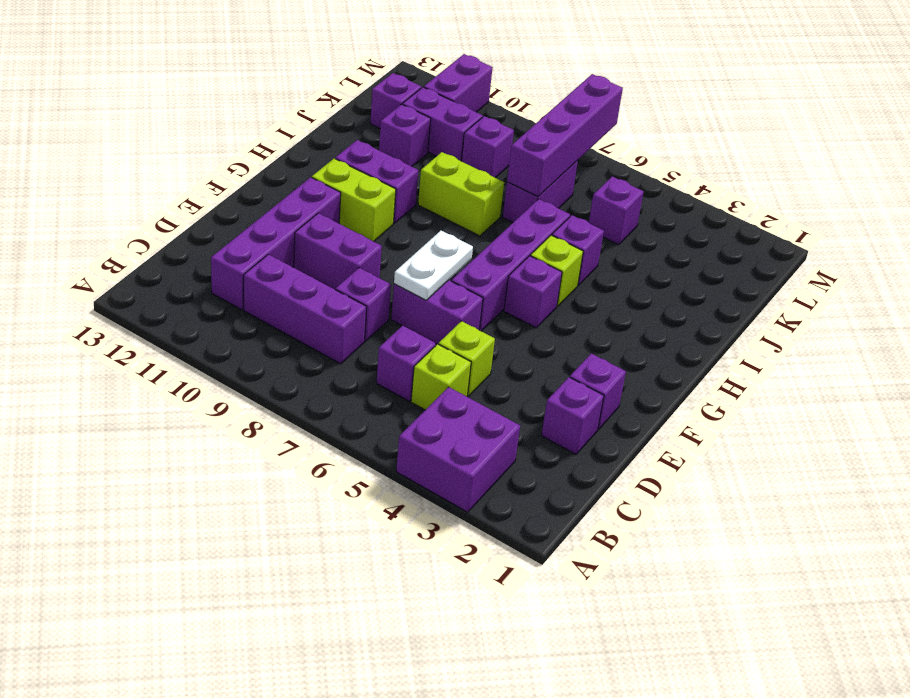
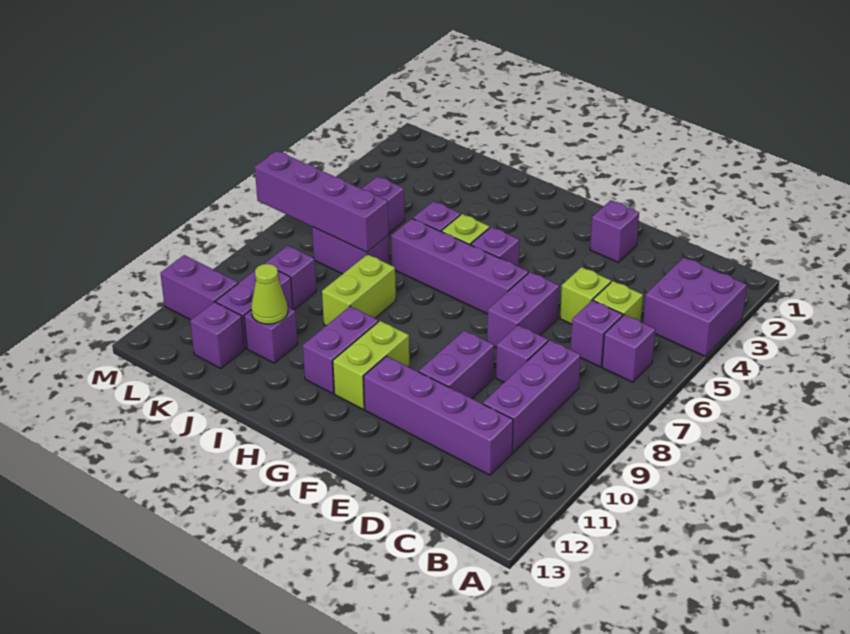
purple 1x1 brick [541,377,604,454] -> purple 1x1 brick moved to [602,315,655,382]
white 1x2 plate [394,231,473,300] -> none
none -> lime 1x1 cone [251,264,288,324]

